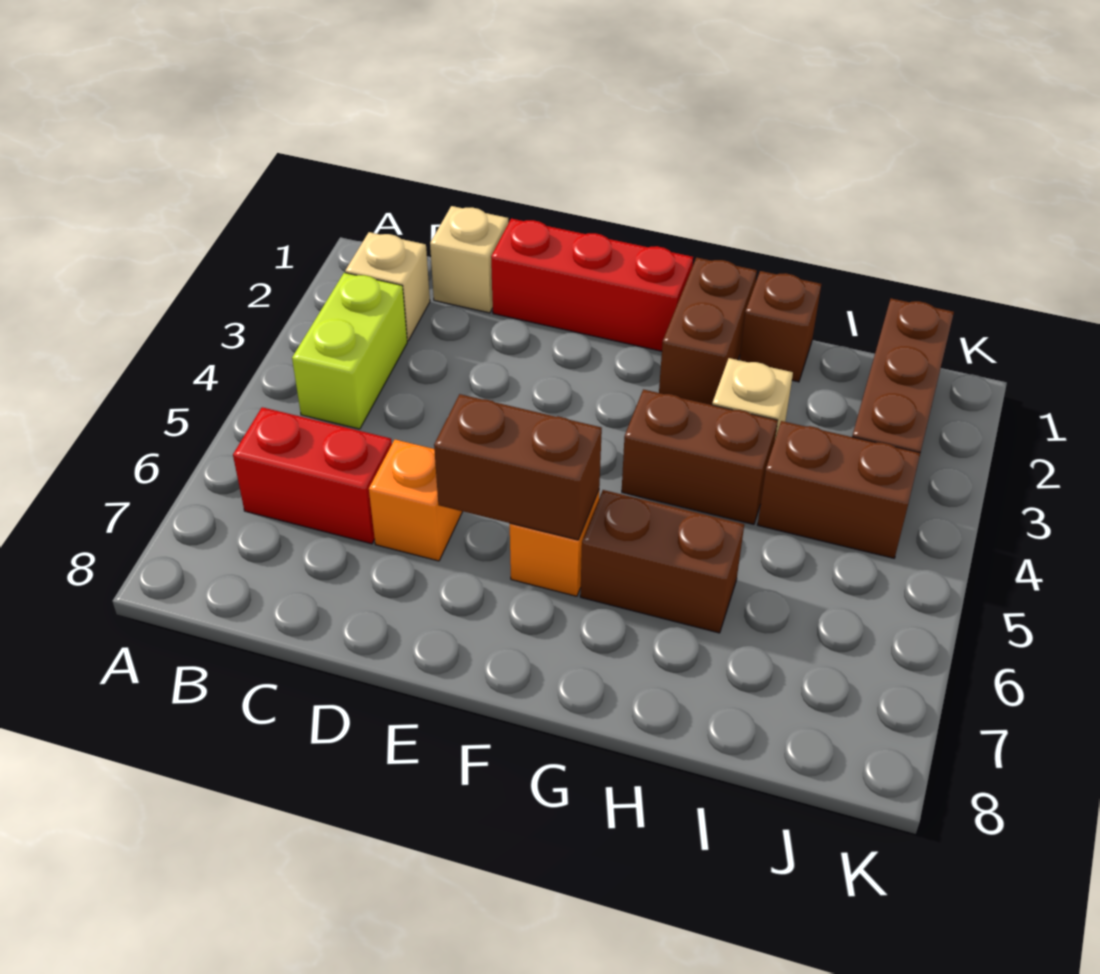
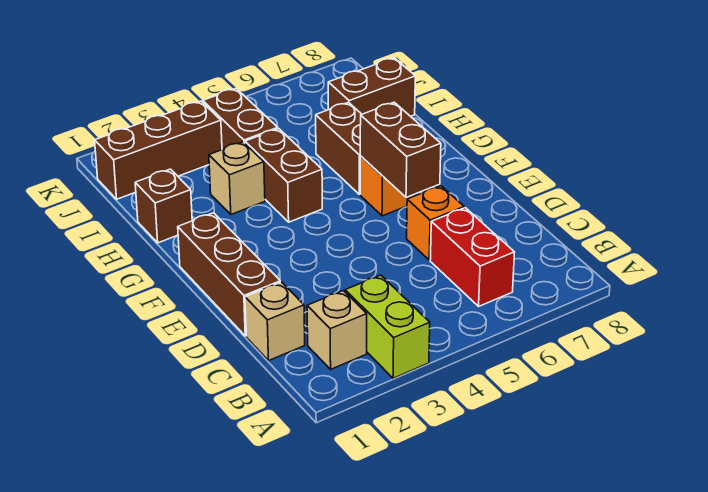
lime 1x2 brick [292,273,407,429] -> lime 1x2 brick turned to [345,275,430,378]
red 1x3 brick [491,219,693,351] -> brown 1x3 brick [178,213,280,336]
brown 1x2 brick [659,258,757,405] -> brown 1x2 brick moved to [328,58,415,116]

